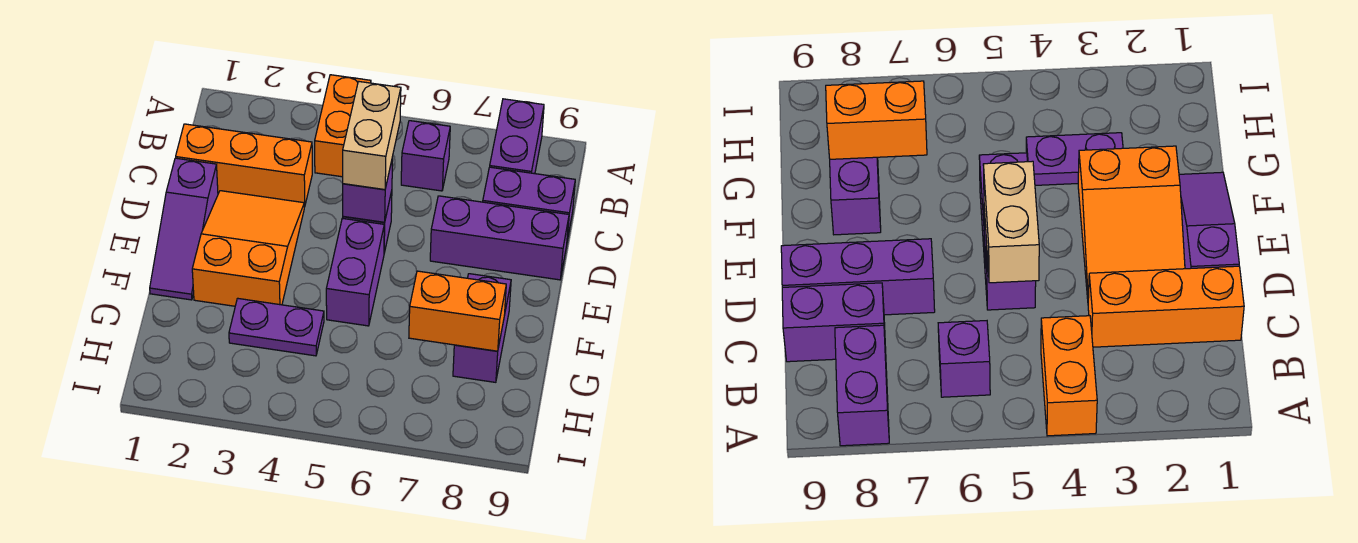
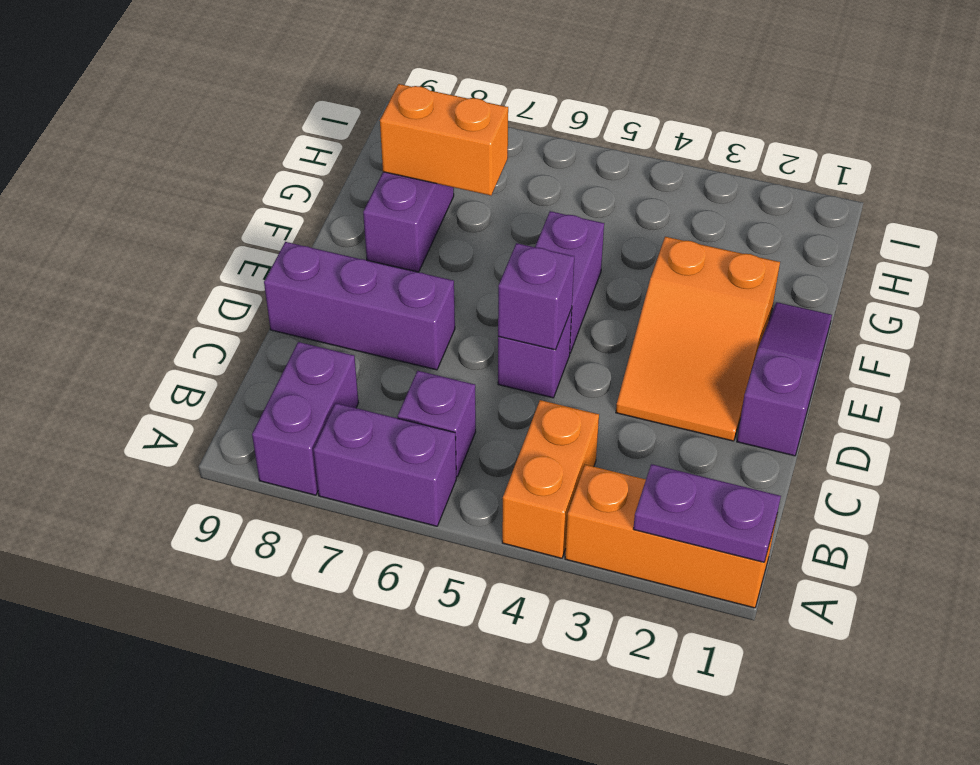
orange 1x3 brick [176,124,312,207] -> orange 1x3 brick moved to [565,465,777,608]
tan 1x2 brick [343,82,401,190] -> none
purple 1x2 brick [483,167,575,241] -> purple 1x2 brick moved to [314,403,456,526]
purple 1x2 plate [229,298,324,356] -> purple 1x2 plate moved to [633,464,781,562]

